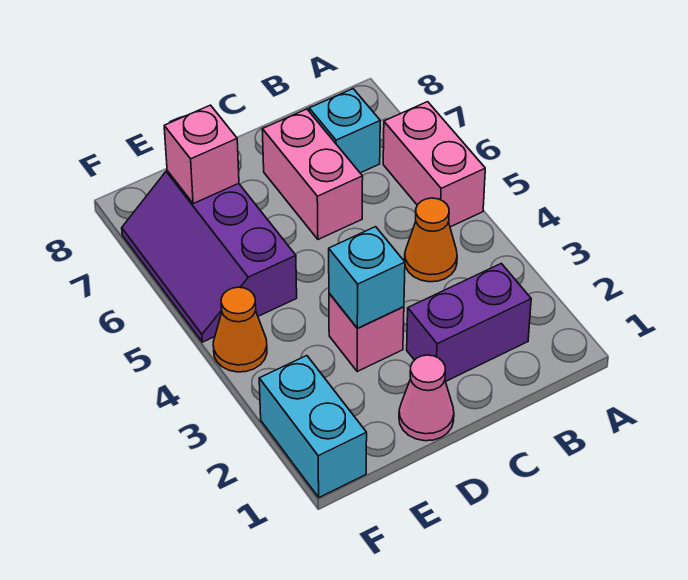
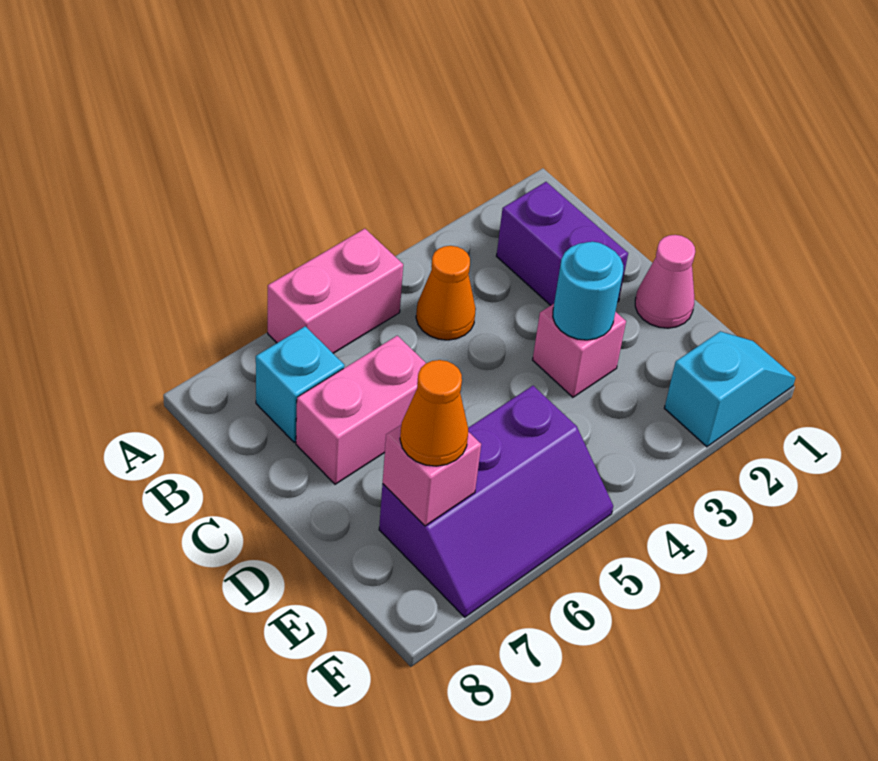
cyan 1x1 brick [329,227,405,328] -> cyan 1x1 round brick [553,242,623,340]
cyan 1x2 brick [259,356,367,497] -> cyan 1x2 slope [664,331,795,447]
orange 1x1 cone [213,287,267,372] -> orange 1x1 cone moved to [400,360,468,466]

